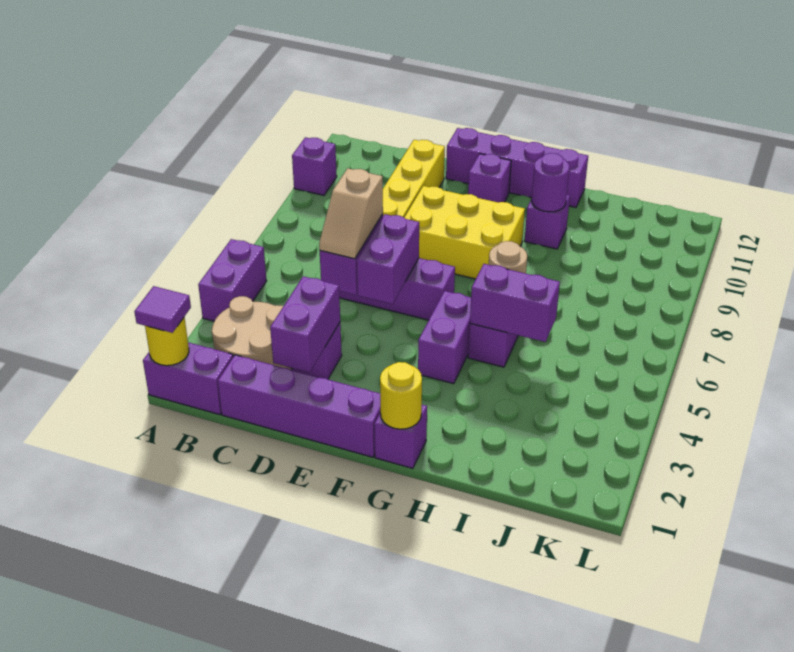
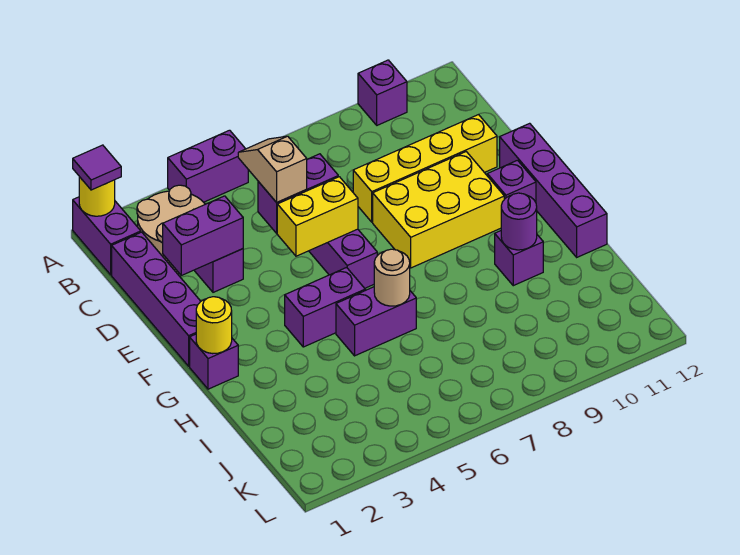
tan 1x2 slope [319,168,383,259] -> tan 1x2 slope turned to [238,136,307,202]
purple 1x2 brick [357,214,419,304] -> yellow 1x2 brick [277,177,358,256]
yellow 2x3 brick [404,186,525,279] -> yellow 2x3 brick turned to [373,152,504,268]
purple 1x2 brick [470,264,560,342] -> none

